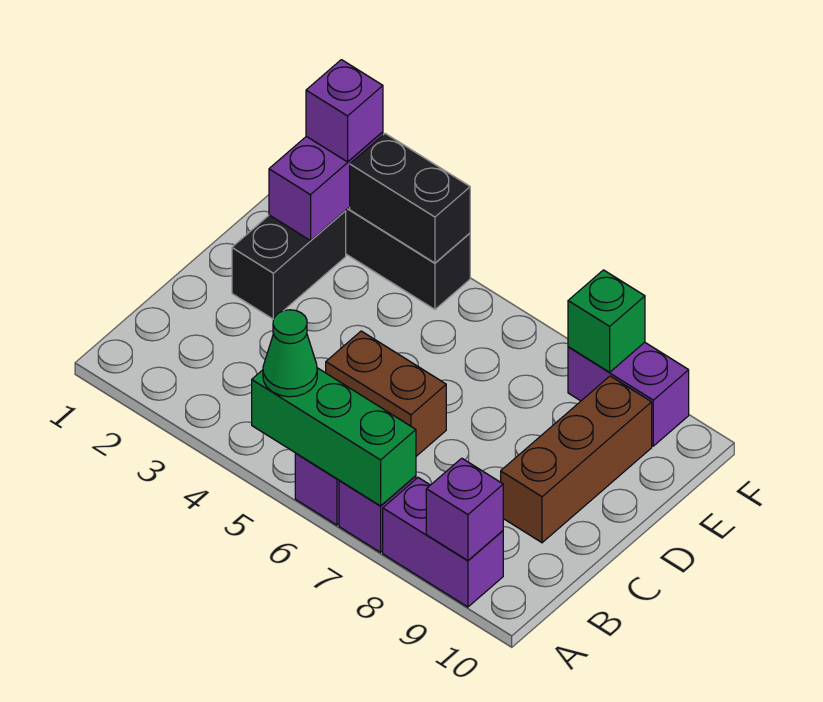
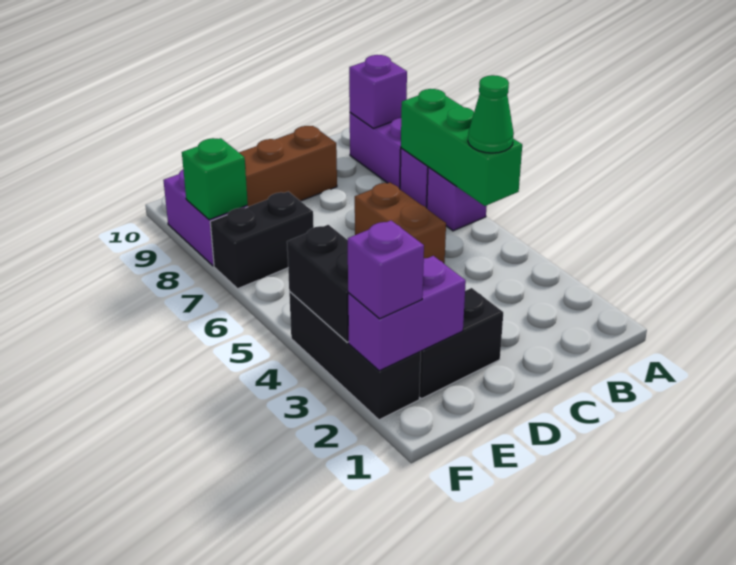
none -> black 1x2 brick [210,192,314,289]

